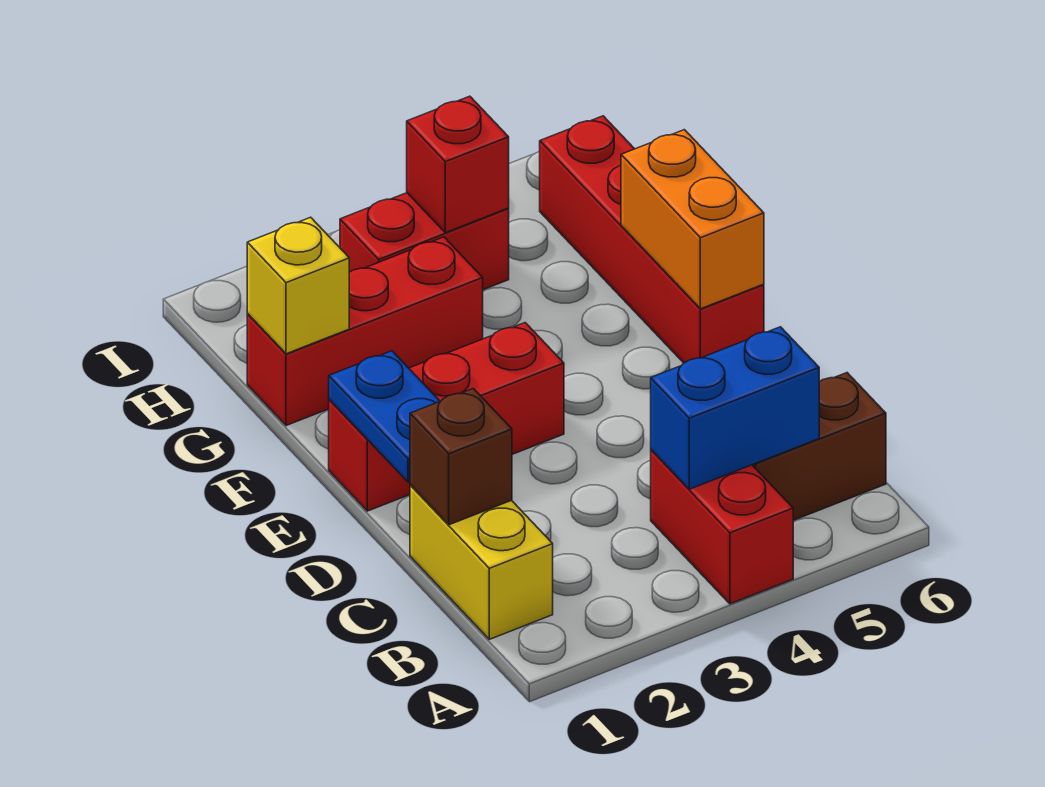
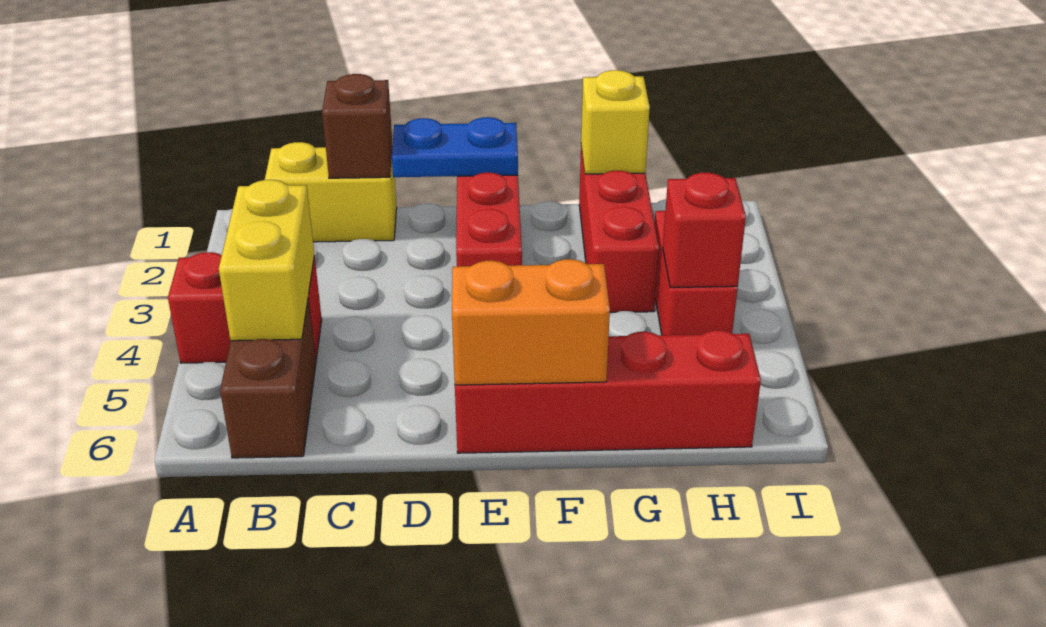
blue 1x2 brick [651,327,819,489] -> yellow 1x2 brick [219,180,314,341]

